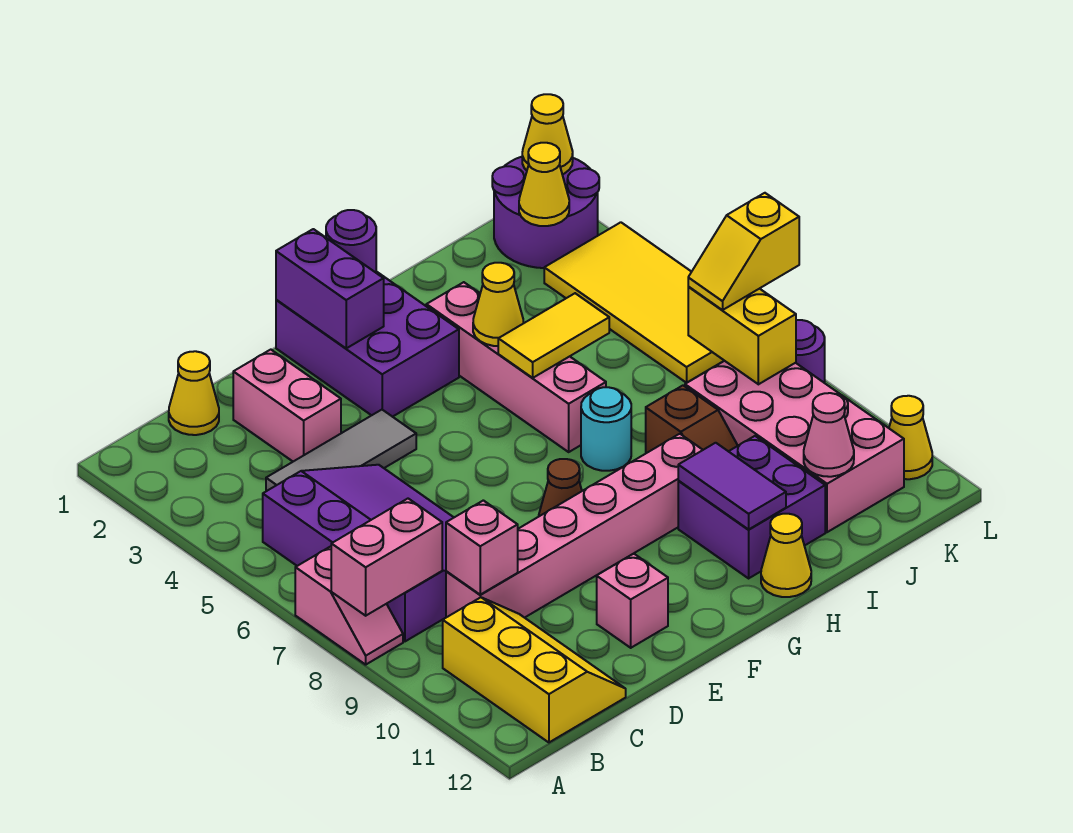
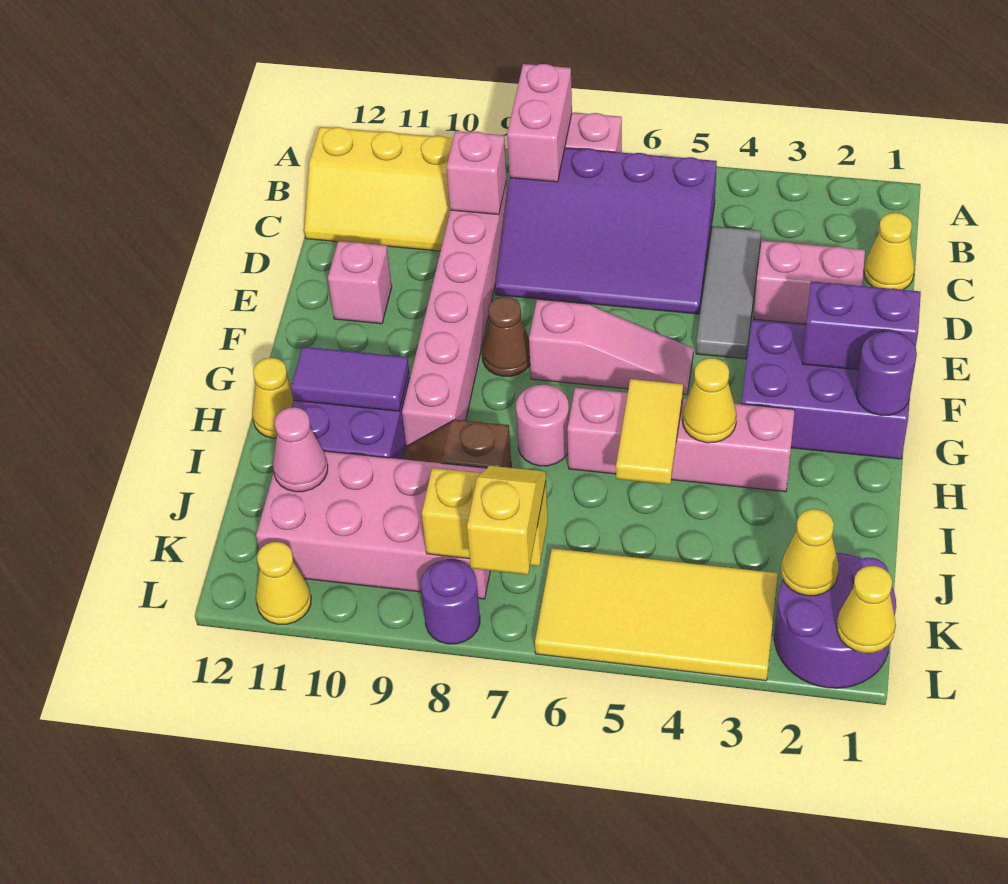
none -> pink 1x3 slope [529,300,693,395]
cyan 1x1 round brick [581,387,631,471] -> pink 1x1 round brick [516,385,569,466]

